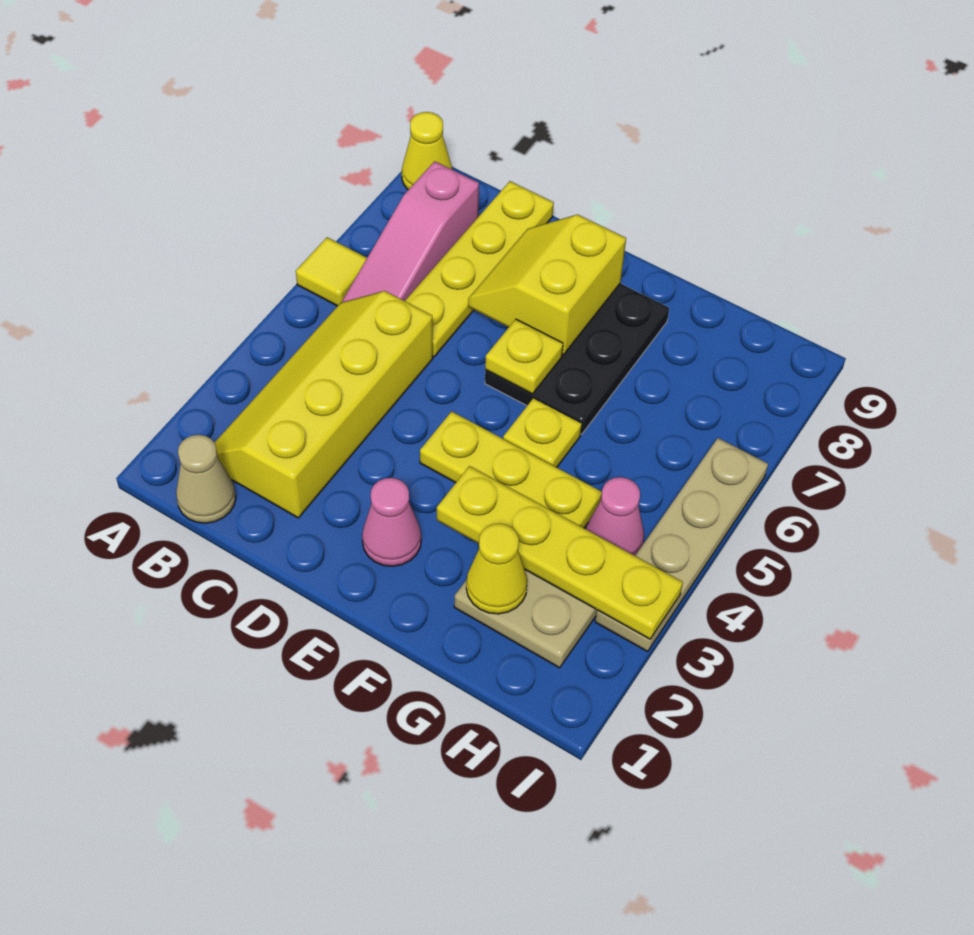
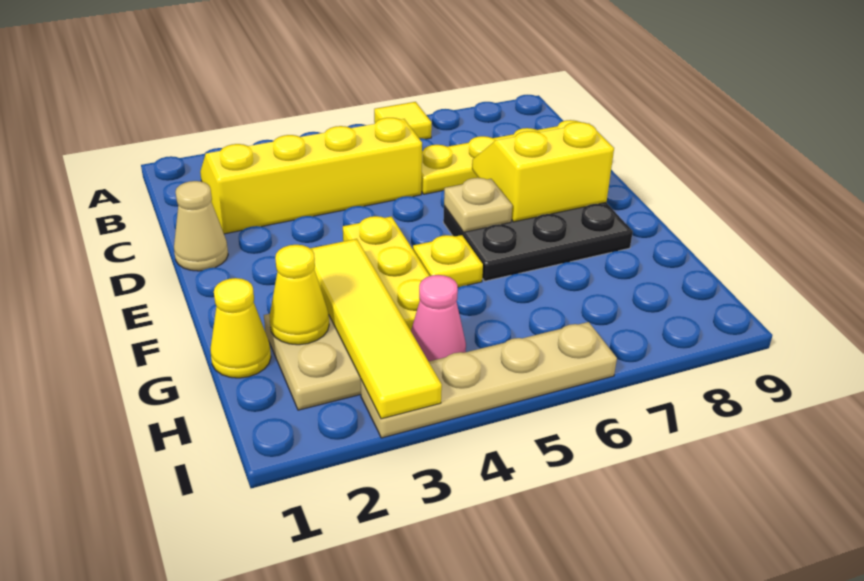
yellow 1x1 cone [402,112,452,190] -> yellow 1x1 cone moved to [210,278,271,378]
tan 1x1 cone [176,435,236,523] -> tan 1x1 cone moved to [174,181,228,271]
pink 1x3 slope [342,161,479,302] -> none
pink 1x1 cone [362,478,421,566] -> none
yellow 1x1 plate [485,319,563,394] -> tan 1x1 plate [444,178,512,232]
yellow 1x4 plate [437,466,683,639] -> yellow 1x4 tile [310,239,442,419]

